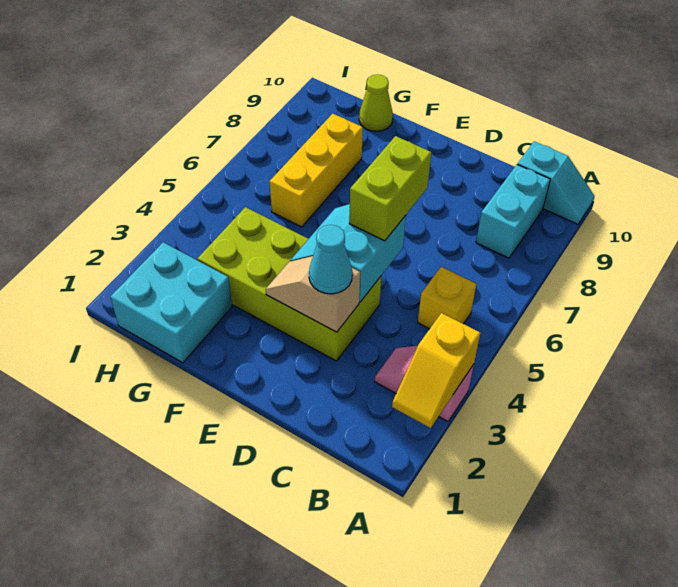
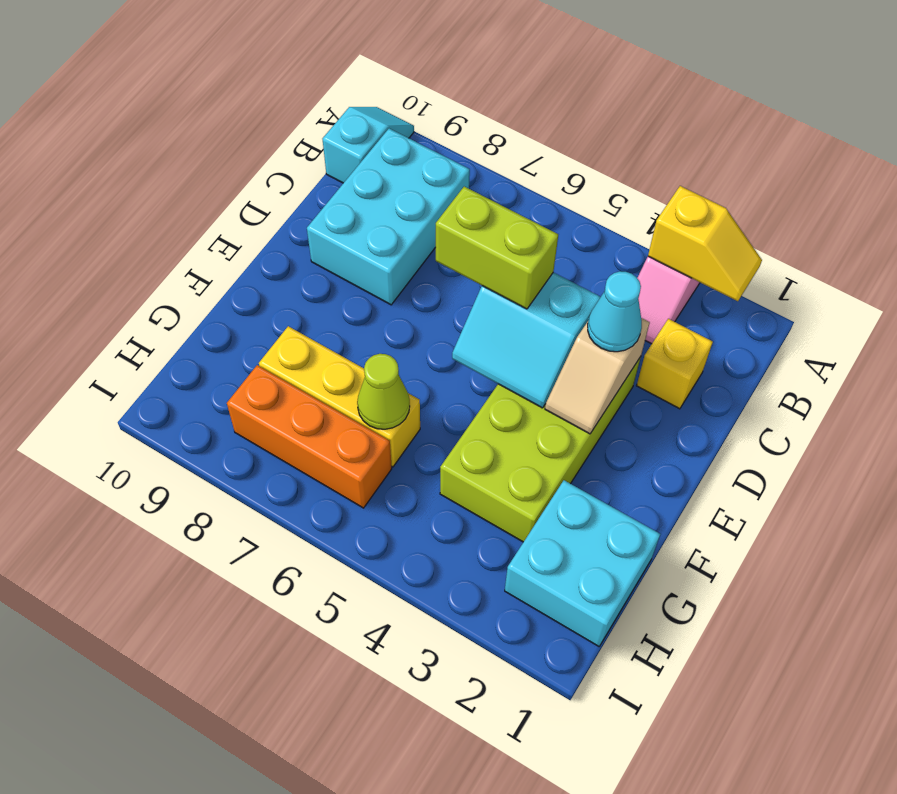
yellow 1x1 brick [418,267,476,329] -> yellow 1x1 brick moved to [637,319,713,409]
cyan 1x2 brick [476,165,550,258] -> cyan 2x3 brick [307,129,470,305]
lime 1x1 cone [359,74,393,131] -> lime 1x1 cone moved to [357,354,410,429]
none -> orange 1x3 brick [227,365,392,508]

